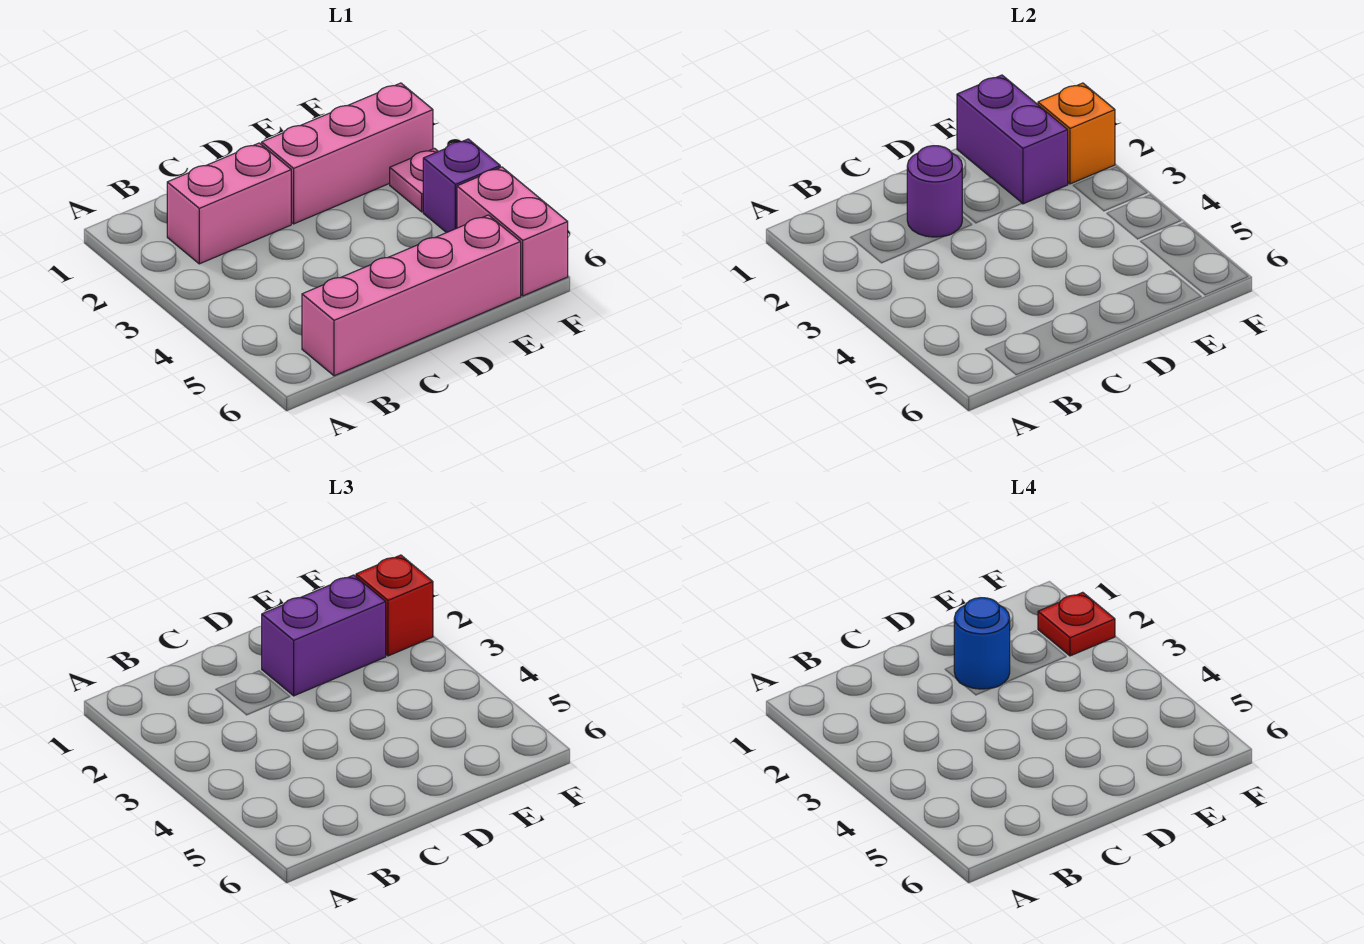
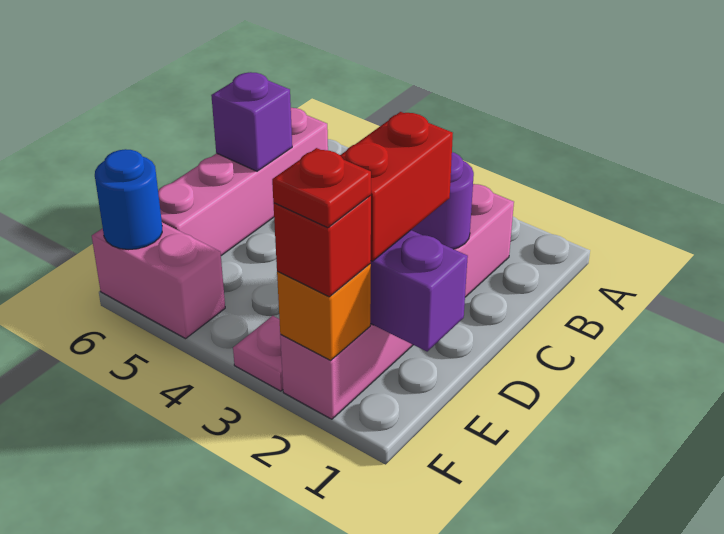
purple 1x2 brick [262,575,386,696] -> red 1x2 brick [340,112,453,261]
blue 1x1 round brick [954,598,1010,689] -> blue 1x1 round brick moved to [95,149,162,250]
purple 1x1 brick [423,139,500,233] -> purple 1x1 brick moved to [211,72,292,171]

